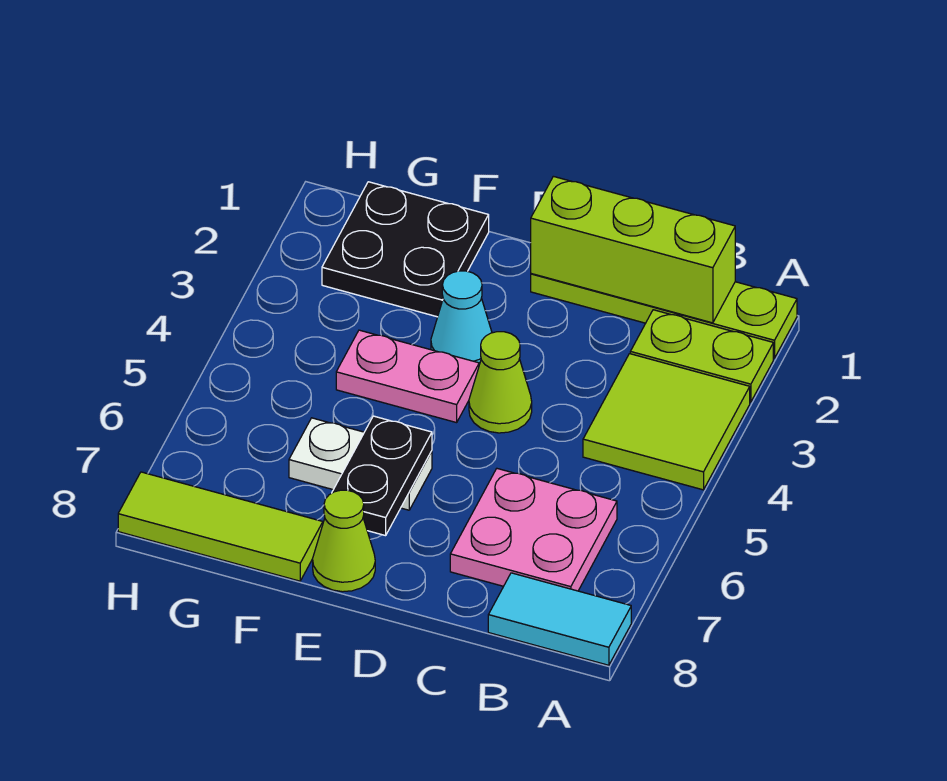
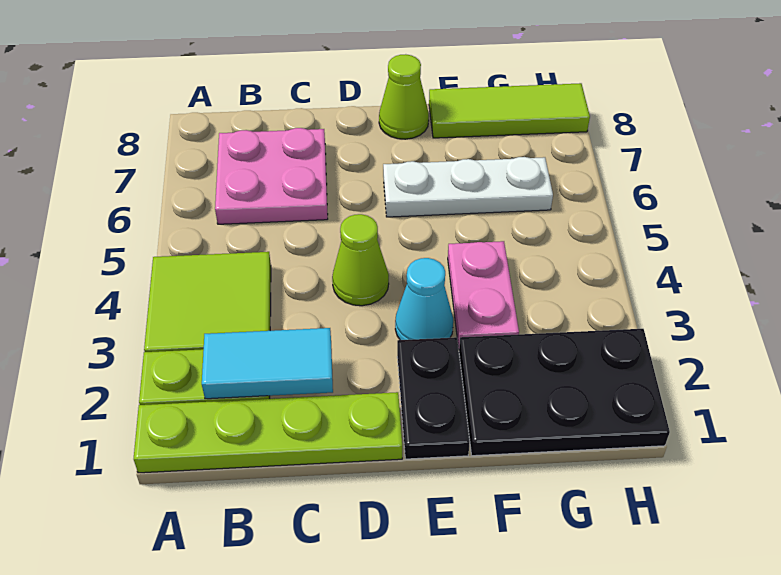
cyan 1x2 tile [488,573,631,665] -> cyan 1x2 tile moved to [202,328,333,399]
lime 1x3 brick [531,176,735,323] -> none
pink 1x2 plate [336,330,479,423] -> pink 1x2 plate turned to [448,241,519,349]
white 1x2 plate [289,418,432,510] -> white 1x3 plate [383,157,553,217]
black 1x2 plate [332,416,432,536] -> black 1x2 plate moved to [397,337,470,459]
black 2x2 plate [322,182,489,317] -> black 2x3 plate [459,329,670,456]

